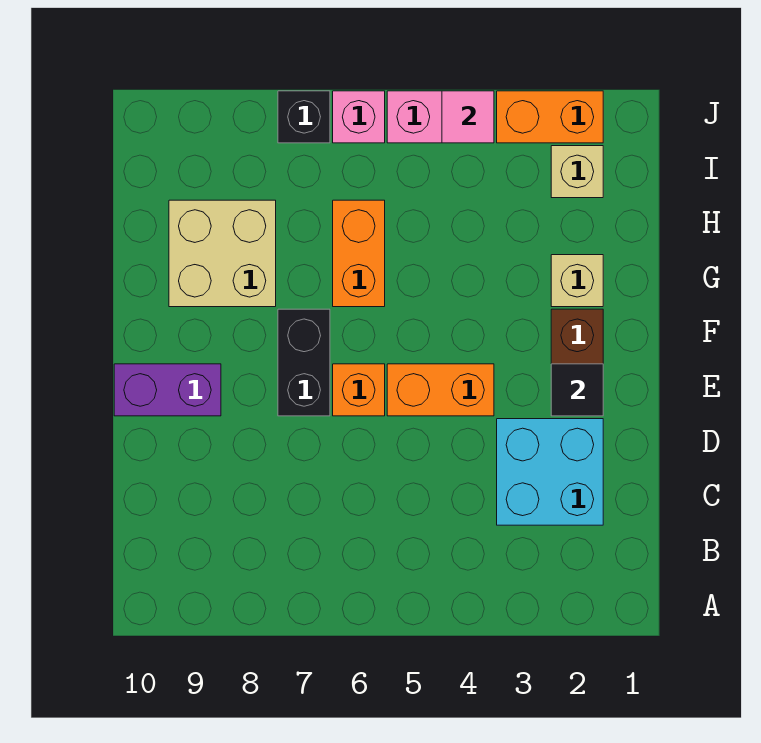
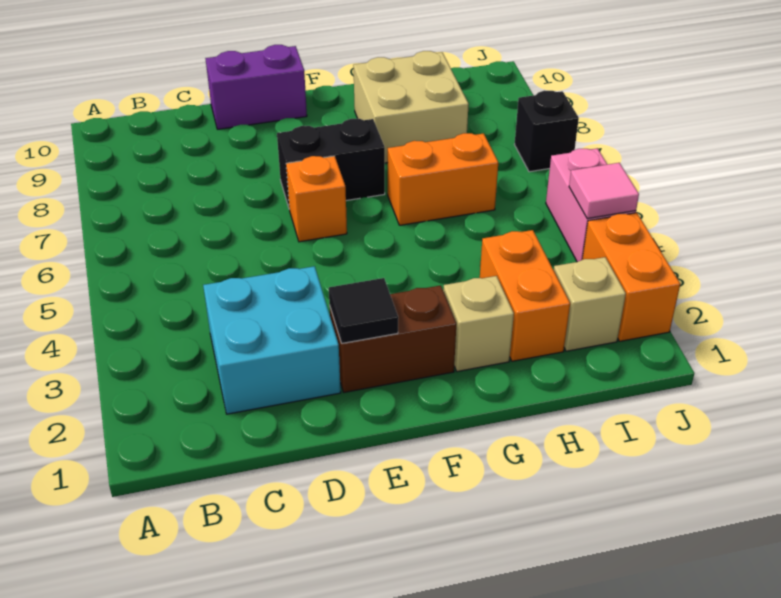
orange 1x2 brick [387,364,494,416] -> orange 1x2 brick moved to [480,230,570,361]
purple 1x2 brick [114,364,221,416] -> purple 1x2 brick turned to [205,45,307,129]
pink 1x1 brick [333,91,385,143] -> none

